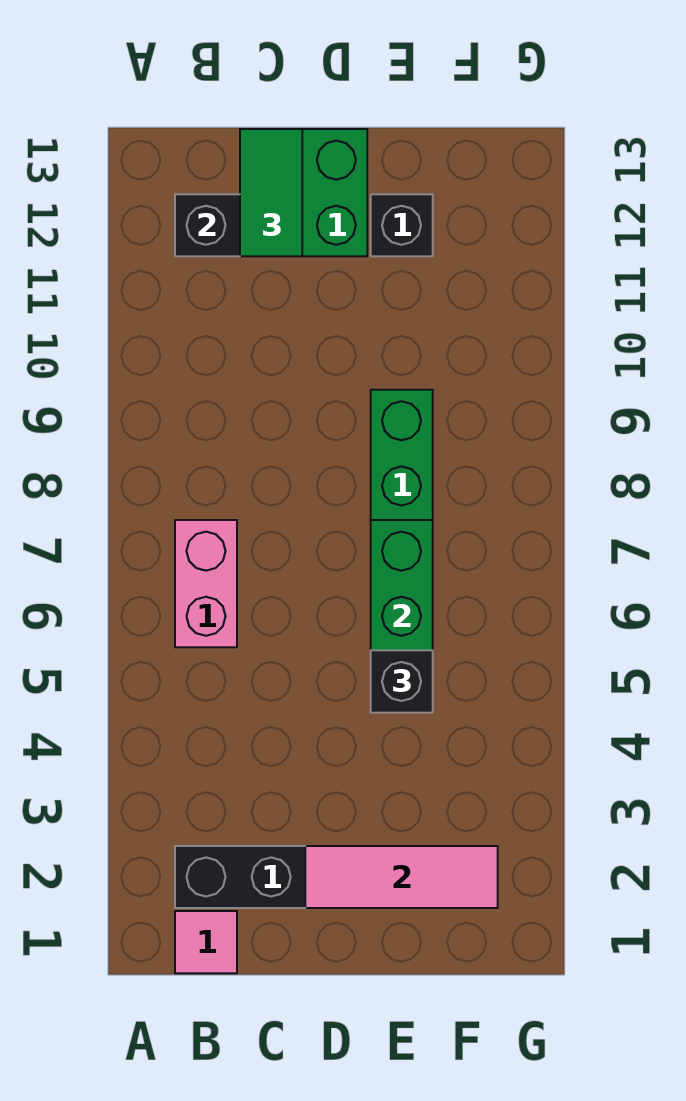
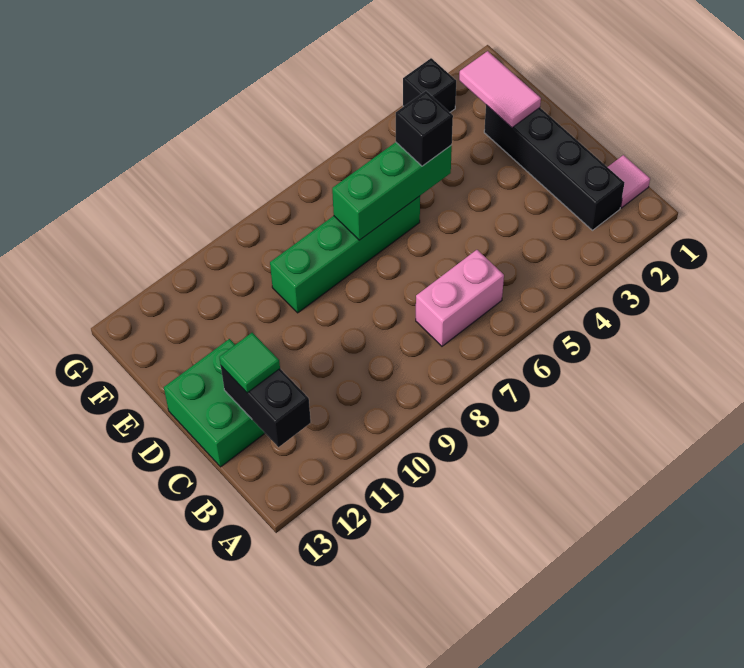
green 1x2 tile [240,129,302,256] -> green 1x1 tile [219,333,280,393]
pink 1x3 tile [305,846,498,908] -> pink 1x2 tile [459,51,541,128]
black 1x1 brick [371,194,433,256] -> black 1x1 brick moved to [403,58,456,112]

